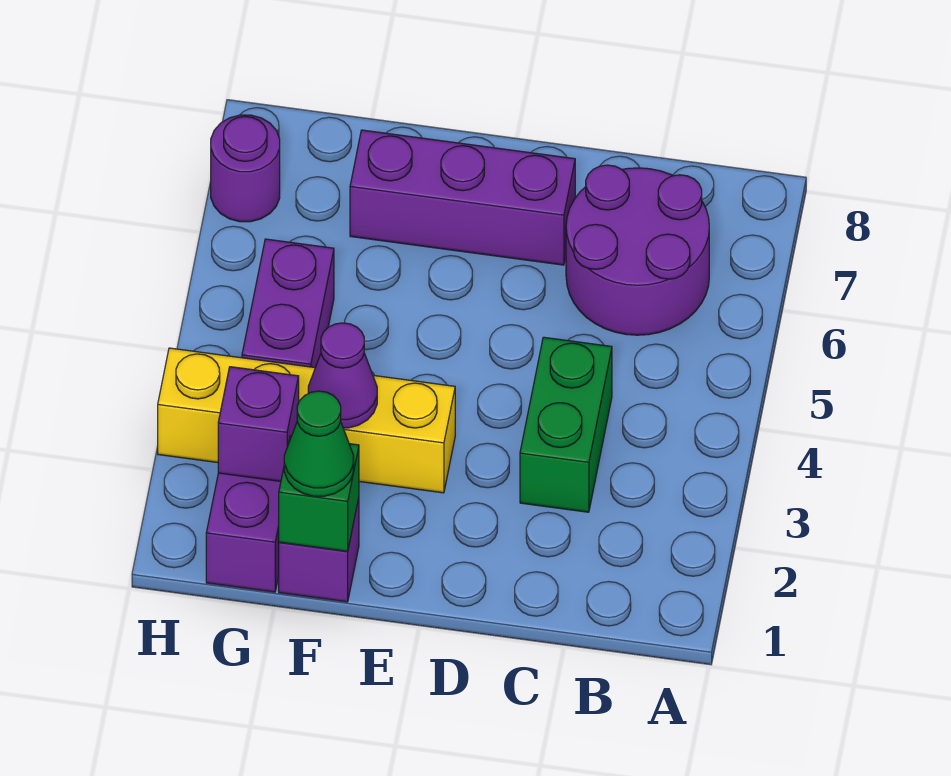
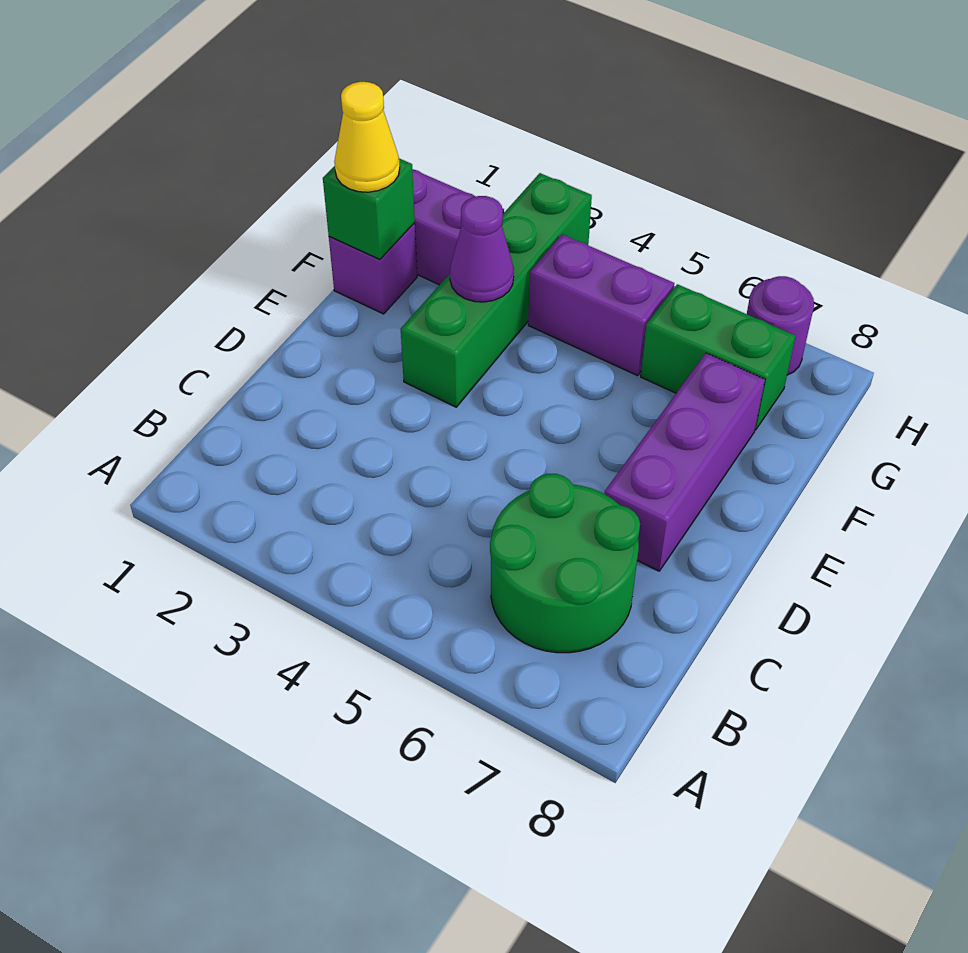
purple 2x2 round brick [566,165,709,335] -> green 2x2 round brick [490,474,640,653]
green 1x2 brick [520,337,612,512] -> green 1x2 brick moved to [641,284,796,430]
yellow 1x4 brick [158,348,455,493] -> green 1x4 brick [401,173,592,407]
green 1x1 cone [284,391,354,496] -> yellow 1x1 cone [334,82,400,192]
purple 1x1 brick [218,367,299,481] -> none

